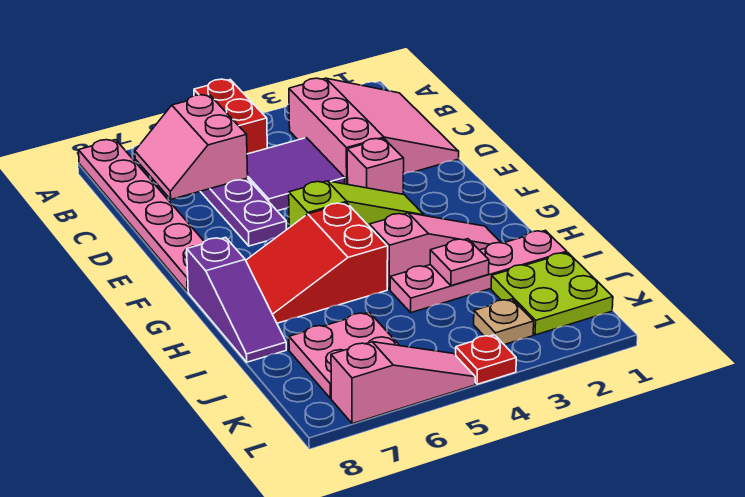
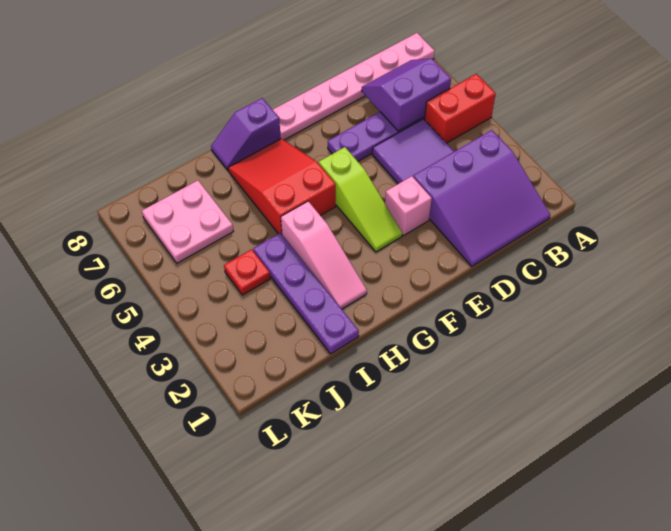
pink 3x3 slope [289,78,459,184] -> purple 3x3 slope [413,130,550,266]
pink 2x2 slope [135,95,248,199] -> purple 2x2 slope [362,59,451,131]
purple 1x3 slope [187,237,286,362] -> purple 1x2 slope [211,98,281,170]
pink 1x4 plate [390,230,567,313] -> purple 1x4 plate [253,233,359,354]
pink 1x1 plate [430,239,489,286] -> none
lime 2x2 plate [491,253,613,335] -> none
tan 1x1 plate [474,299,534,345] -> none
red 1x1 plate [456,335,516,384] -> red 1x1 plate moved to [224,249,270,295]
pink 1x3 slope [331,342,475,424] -> none

